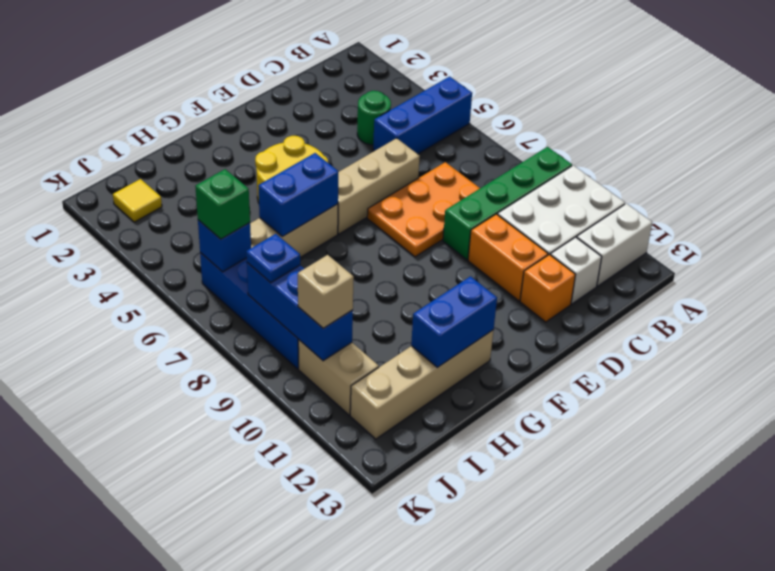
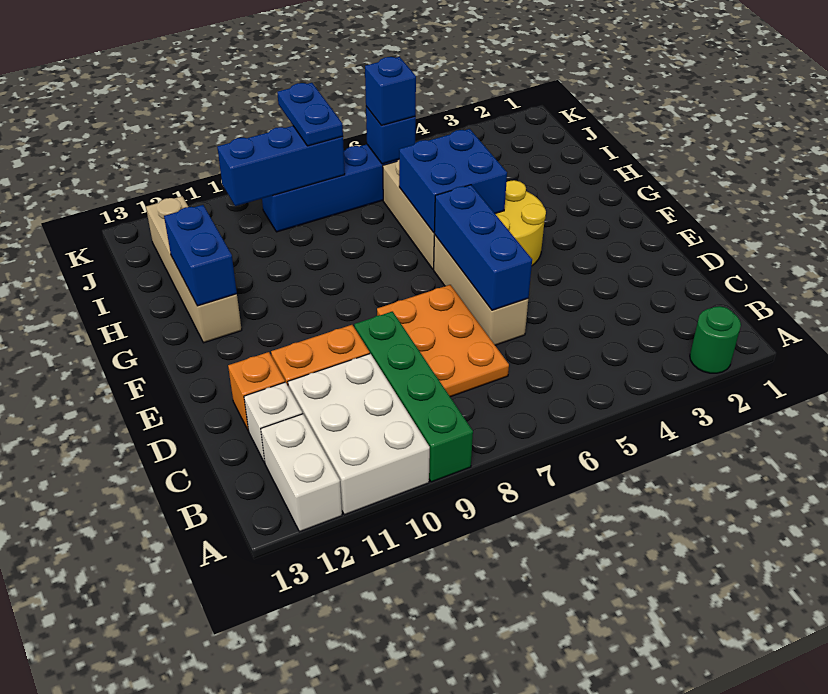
blue 1x3 brick [373,77,472,154] -> blue 1x3 brick moved to [434,185,532,310]
green 1x1 round brick [357,91,391,145] -> green 1x1 round brick moved to [690,306,741,373]
blue 1x2 brick [258,153,338,237] -> blue 2x2 brick [399,129,507,233]
yellow 1x1 tile [113,179,162,222] -> none
green 1x1 brick [195,169,250,239] -> blue 1x1 brick [365,57,416,125]
blue 1x1 plate [246,234,300,283] -> blue 1x2 plate [277,83,343,146]
tan 1x2 brick [298,340,379,415] -> none
tan 1x1 brick [298,255,354,328] -> none

